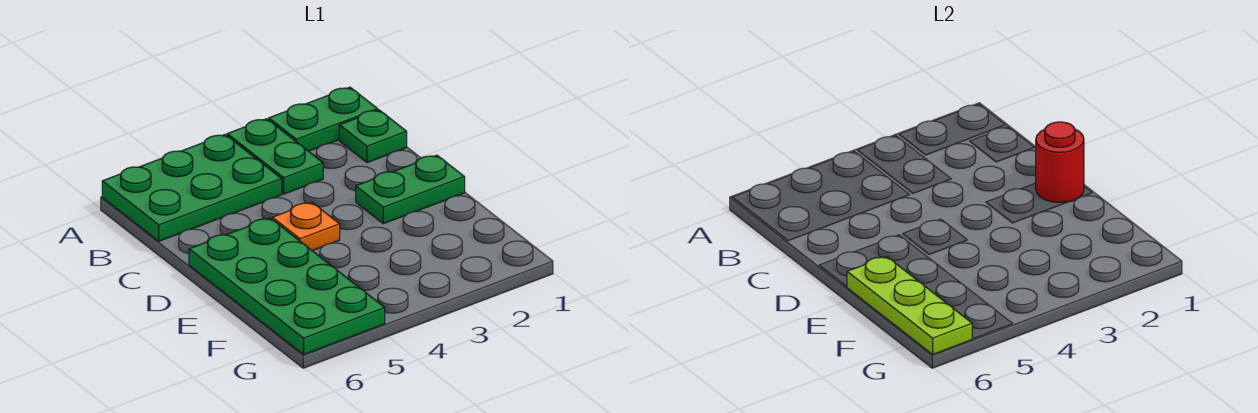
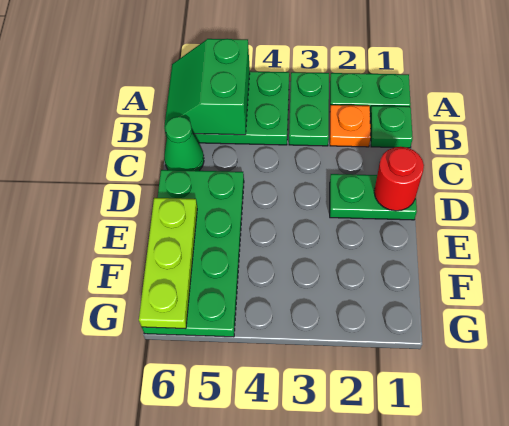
none -> green 2x2 slope [164,39,250,135]
none -> green 1x1 cone [164,117,204,171]
orange 1x1 plate [272,202,340,251] -> orange 1x1 plate moved to [330,105,371,147]

